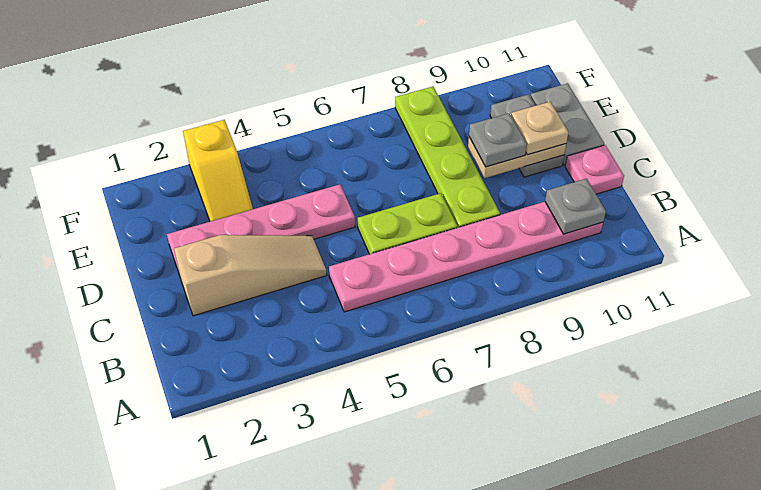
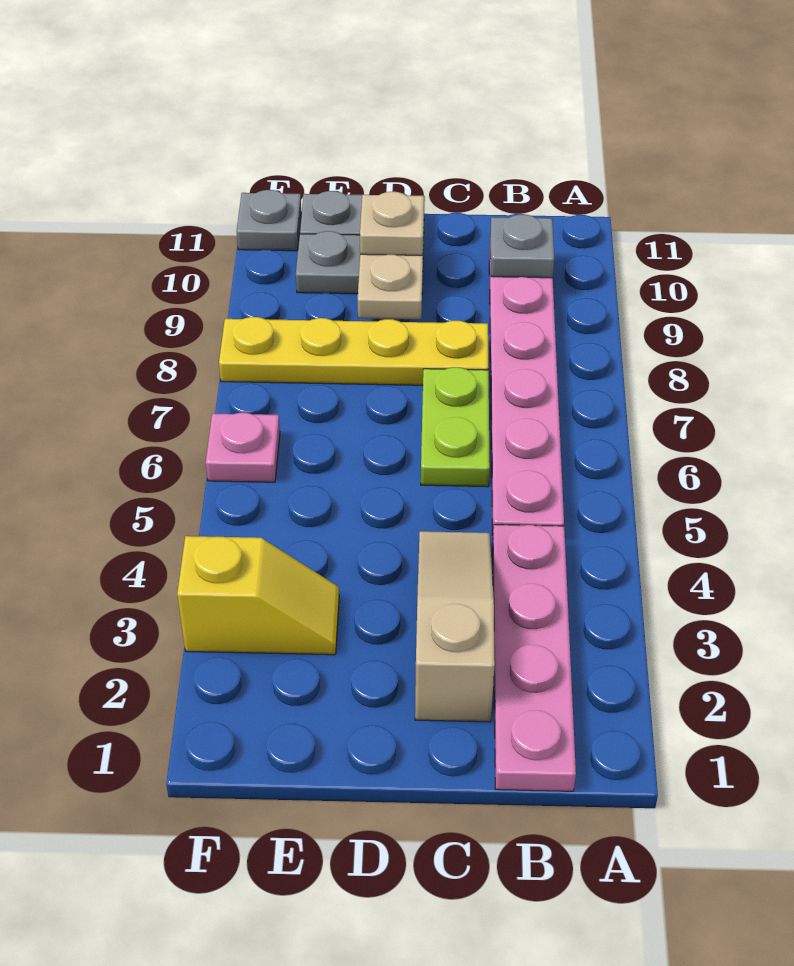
lime 1x4 plate [395,87,500,228] -> yellow 1x4 plate [219,317,489,385]
pink 1x1 plate [565,145,624,194] -> pink 1x1 plate moved to [206,413,280,482]
pink 1x4 plate [167,184,355,275] -> pink 1x4 plate moved to [493,525,576,791]
grey 1x1 plate [469,113,527,167] -> grey 1x1 plate moved to [237,190,301,251]

